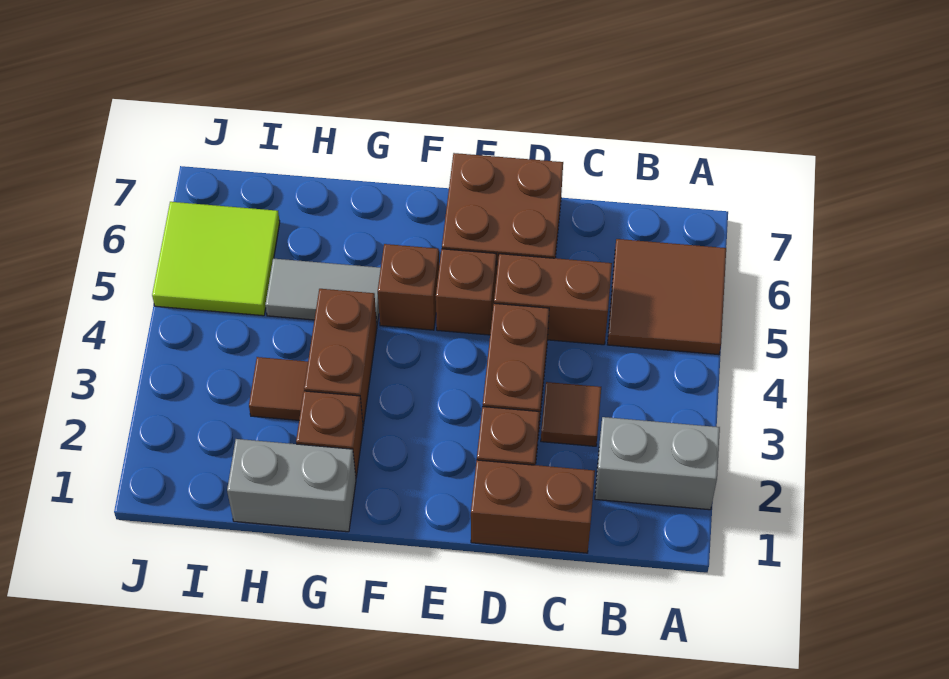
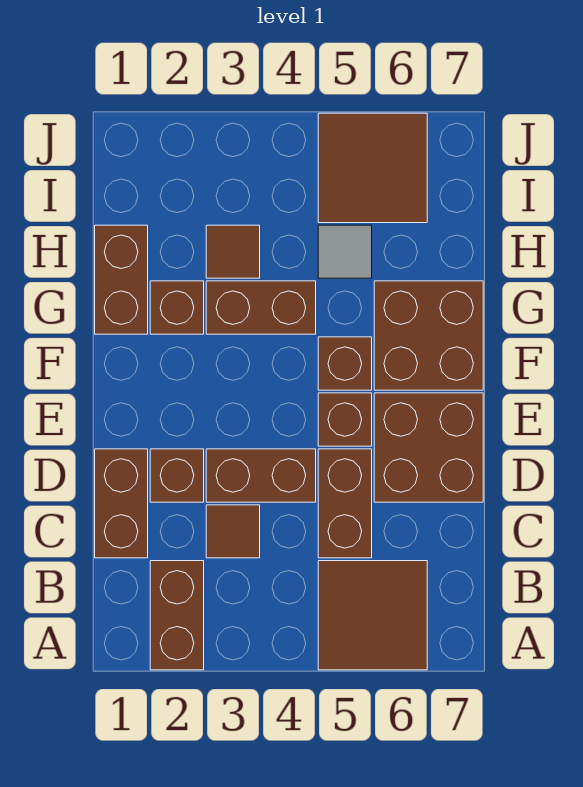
grey 1x2 brick [595,417,720,510] -> brown 1x2 brick [150,561,204,670]
none -> brown 2x2 brick [374,281,483,390]
grey 1x2 brick [227,439,356,532] -> brown 1x2 brick [95,225,148,334]
grey 1x2 tile [265,258,381,324] -> grey 1x1 tile [318,225,372,278]
lime 2x2 tile [152,202,280,316] -> brown 2x2 tile [318,113,427,223]

